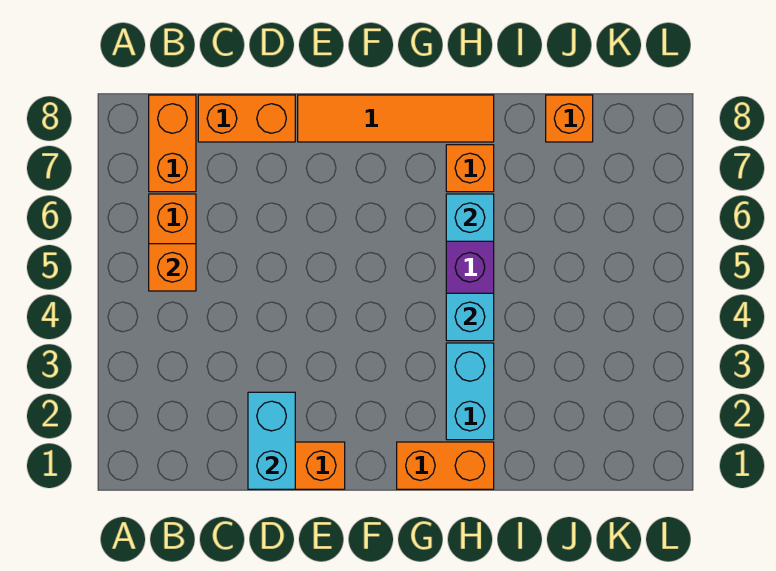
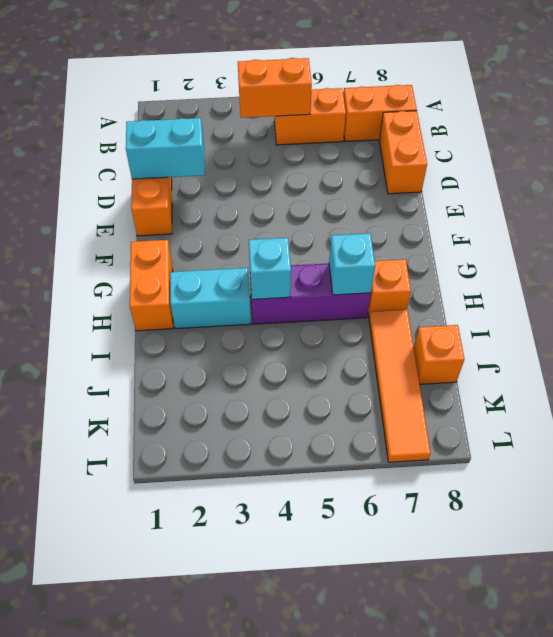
orange 1x1 brick [149,244,196,291] -> orange 1x2 brick [238,58,312,118]
orange 1x4 tile [298,95,494,142] -> orange 1x4 tile moved to [369,309,430,462]

